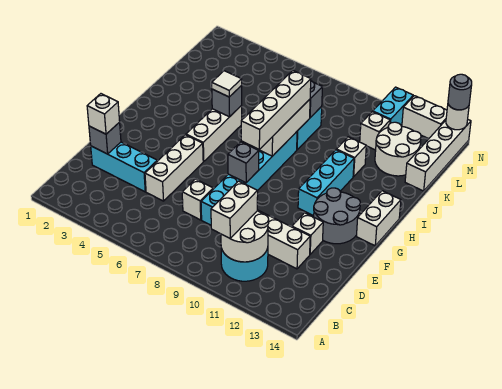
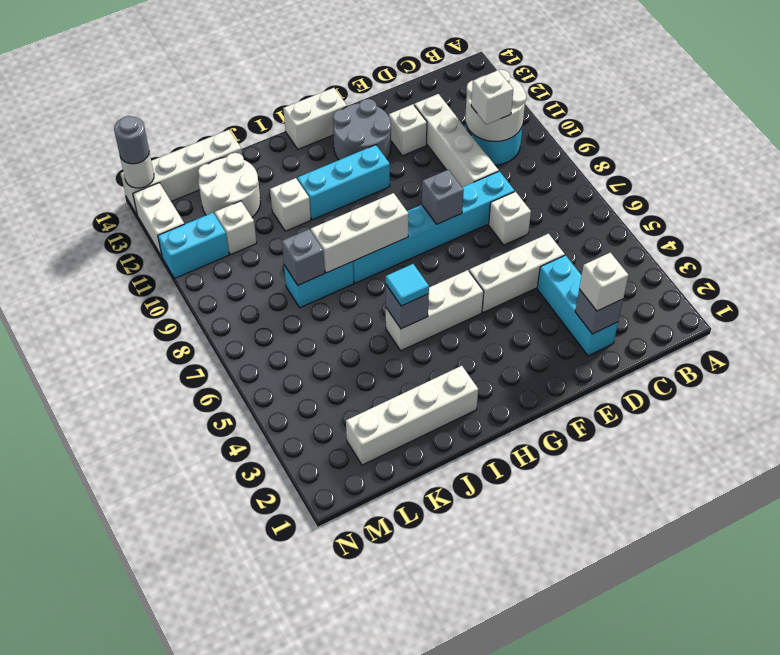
white 1x2 brick [211,181,258,239] -> white 1x1 brick [471,70,513,125]
white 1x4 brick [241,71,311,149] -> white 1x4 brick moved to [346,366,478,465]
white 1x1 tile [212,71,242,97] -> cyan 1x1 tile [386,264,429,306]

